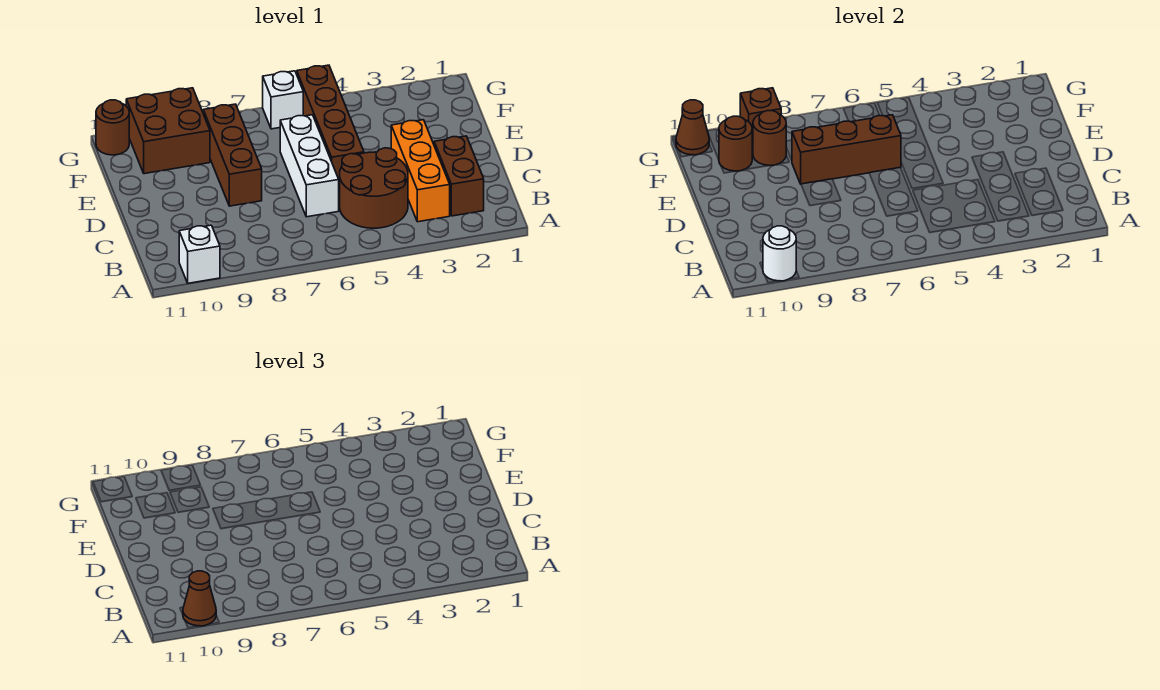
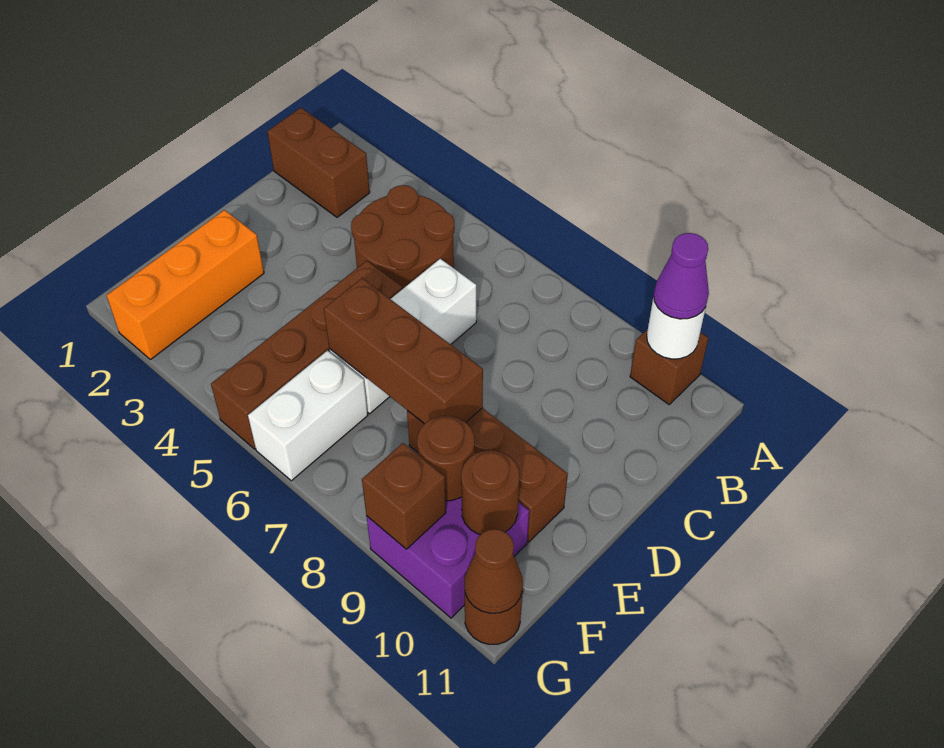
white 1x1 brick [179,225,220,283] -> brown 1x1 brick [630,329,708,404]
brown 1x1 cone [183,571,216,626] -> purple 1x1 cone [654,233,709,319]
brown 1x2 brick [434,136,484,216] -> brown 1x2 brick turned to [267,108,370,217]
orange 1x3 brick [391,120,450,222] -> orange 1x3 brick moved to [107,210,264,360]
brown 1x3 brick [203,104,262,206] -> brown 1x3 brick turned to [407,408,568,542]
brown 2x2 brick [126,88,210,174] -> purple 2x2 brick [366,497,529,618]
white 1x1 brick [263,71,303,129] -> white 1x2 brick [248,351,368,481]

